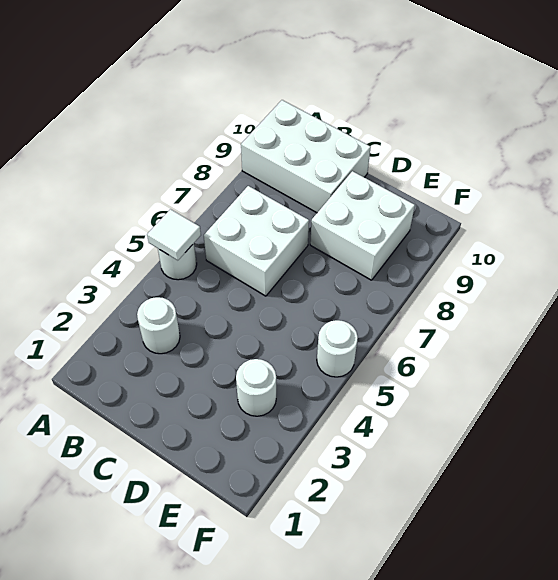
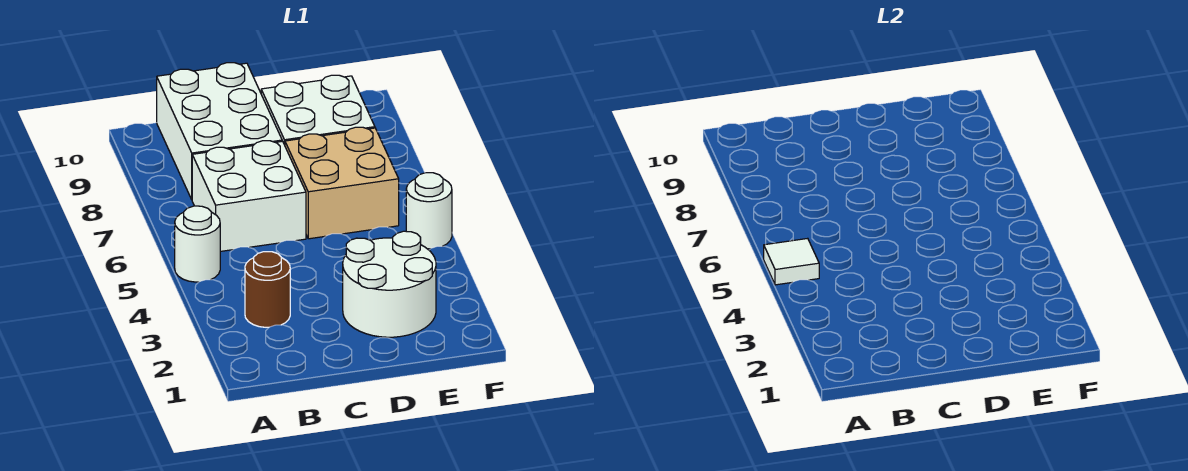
white 2x3 brick [241,100,371,213] -> white 2x3 brick turned to [157,63,282,199]
white 1x1 round brick [137,297,180,354] -> brown 1x1 round brick [245,252,290,327]
none -> tan 2x2 brick [285,127,399,239]
white 1x1 round brick [236,359,276,416] -> white 2x2 round brick [343,231,436,337]

